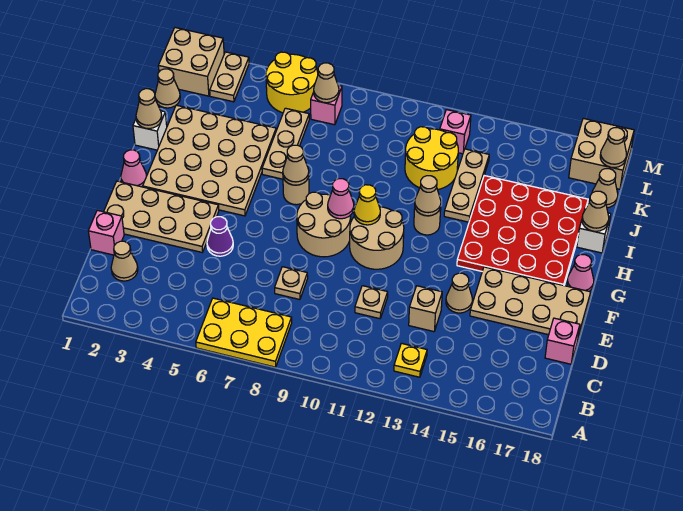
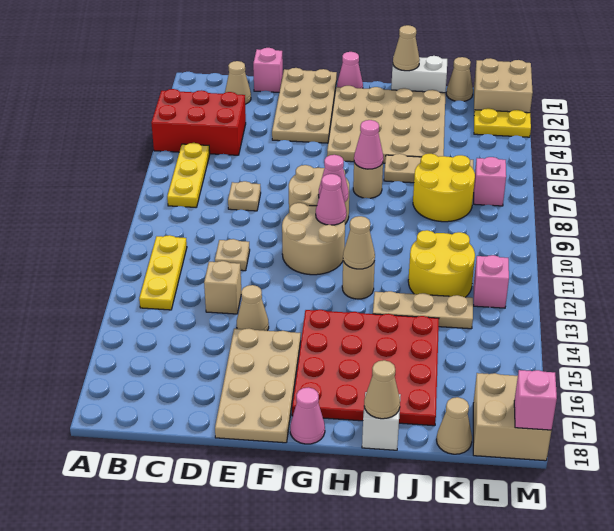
none -> red 2x3 brick [151,89,246,155]
yellow 2x3 plate [196,298,292,367] -> yellow 1x3 plate [167,143,210,207]
yellow 1x1 plate [394,343,427,377] -> yellow 1x3 plate [139,235,187,310]
pink 1x1 brick [545,318,580,364] -> pink 1x1 brick moved to [514,370,557,430]
purple 1x1 cone [207,217,233,256] -> none
yellow 1x1 cone [354,185,380,225] -> pink 1x1 cone [316,174,346,225]
tan 1x1 cone [283,145,309,185] -> pink 1x1 cone [354,120,383,169]
white 1x1 brick [133,111,167,150] -> white 1x2 brick [391,56,447,93]
tan 1x2 plate [210,52,249,102] -> yellow 1x2 plate [474,108,531,137]
yellow 2x2 round brick [266,52,318,113] -> yellow 2x2 round brick moved to [413,154,475,222]
tan 1x1 cone [314,63,339,103] -> none
tan 1x1 cone [600,128,627,168] -> none

